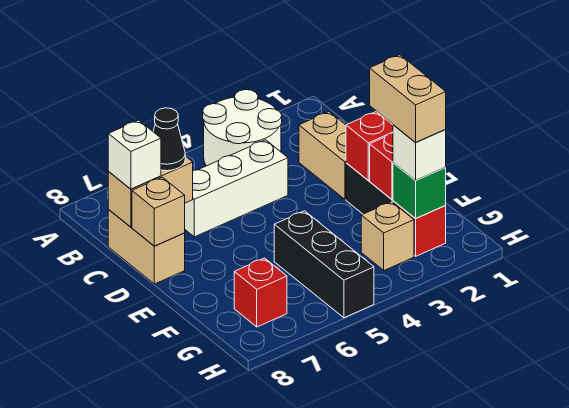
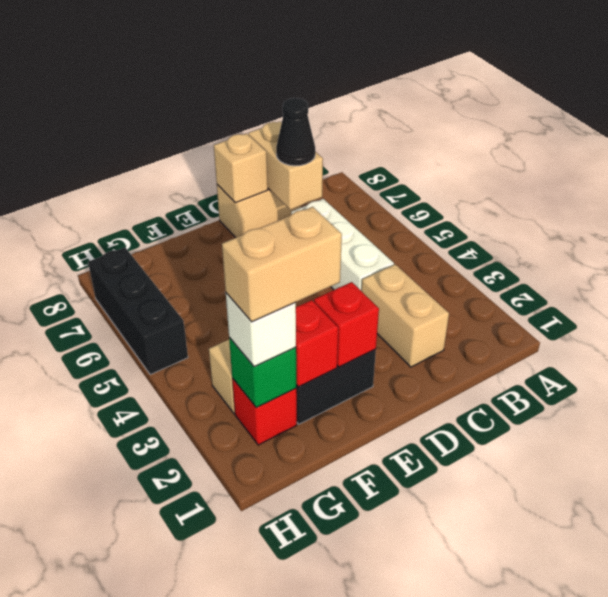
white 2x2 round brick [203,90,282,166] -> none
tan 1x2 brick [299,112,346,199] -> tan 1x2 brick turned to [362,264,449,367]
white 1x1 brick [108,120,161,189] -> none
black 1x3 brick [274,211,374,318] -> black 1x3 brick turned to [88,248,188,375]
red 1x1 brick [234,258,287,327] -> none

